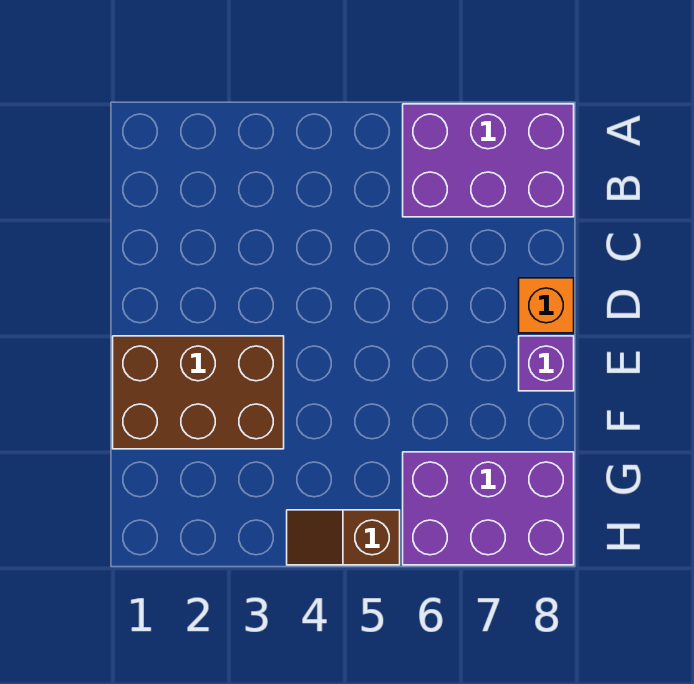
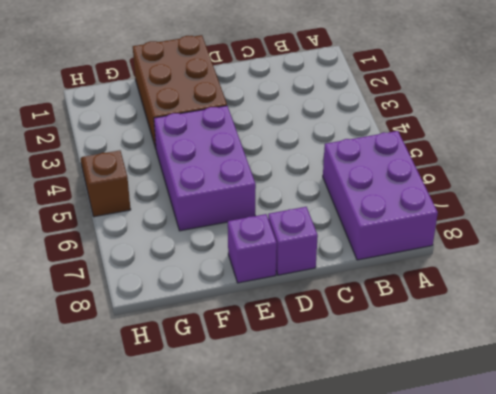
orange 1x1 brick [519,278,574,333] -> purple 1x1 brick [268,207,318,275]
purple 2x3 brick [403,452,574,565] -> purple 2x3 brick moved to [154,106,256,231]

